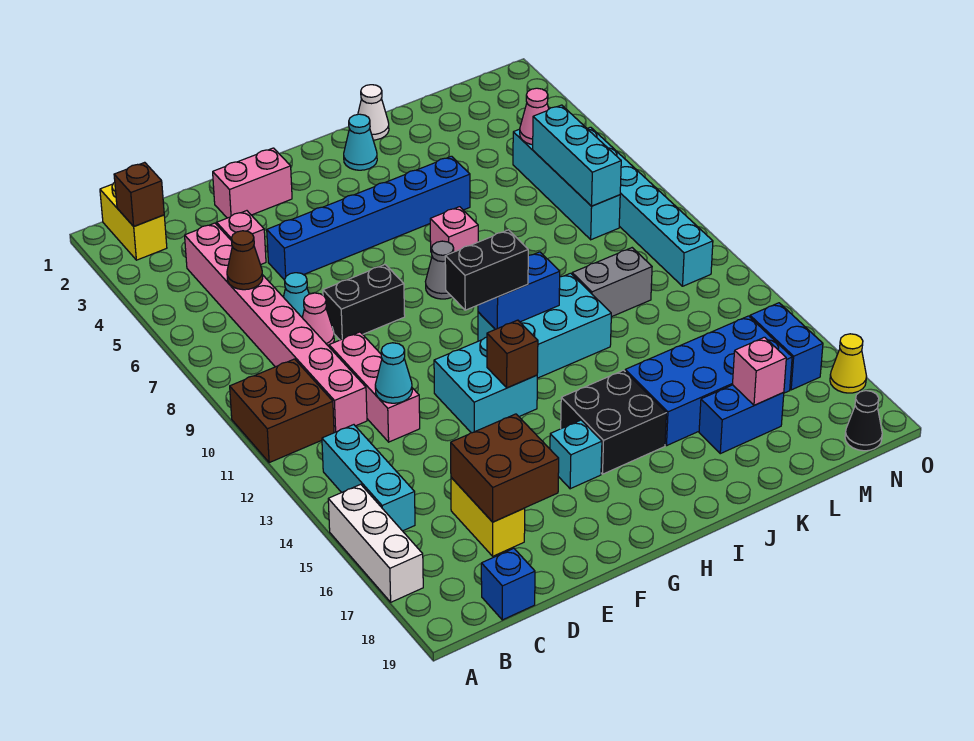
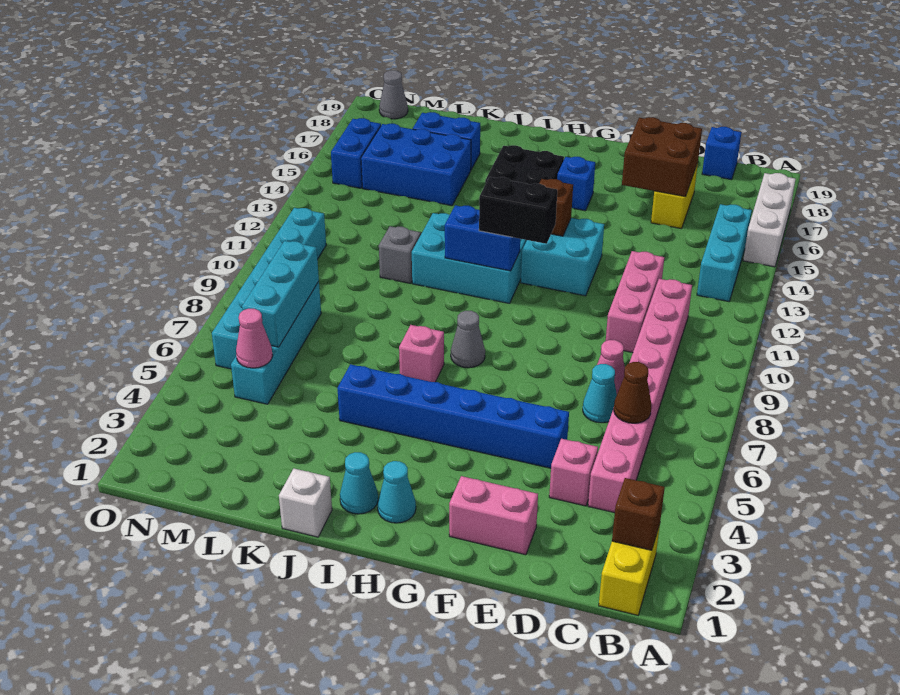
brown 2x2 brick [230,359,334,462] -> none
cyan 1x1 cone [375,343,412,403] -> cyan 1x1 cone moved to [377,461,416,523]
black 1x2 brick [323,265,405,340] -> none
cyan 1x1 brick [550,420,602,489] -> blue 1x1 brick [557,157,595,211]
white 1x1 cone [358,85,389,140] -> white 1x1 brick [279,469,332,537]
blue 2x4 brick [625,316,792,445] -> blue 2x3 brick [361,124,471,206]
grey 1x2 brick [572,248,652,317] -> grey 1x1 brick [379,226,421,283]
pink 1x1 brick [733,337,786,405] -> none
black 1x1 cone [845,391,882,451] -> grey 1x1 cone [379,70,408,119]
yellow 1x1 cone [830,334,867,393] -> none

